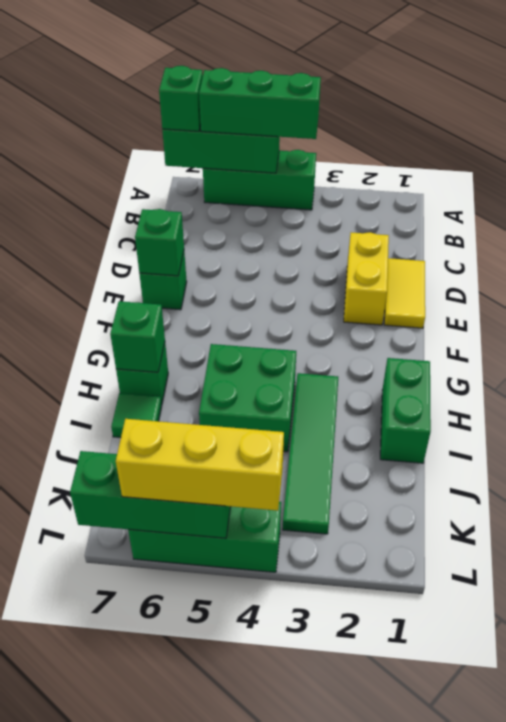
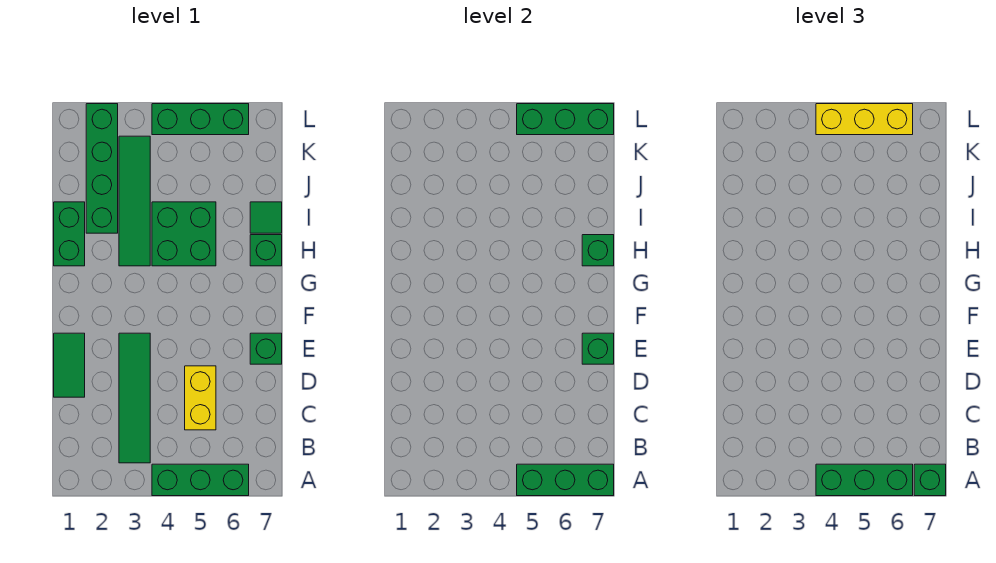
none -> green 1x4 tile [119,333,150,463]
yellow 1x2 tile [384,258,425,328] -> green 1x2 tile [54,333,85,397]
yellow 1x2 brick [344,232,389,325] -> yellow 1x2 brick moved to [185,366,216,430]
none -> green 1x4 brick [86,104,118,233]

